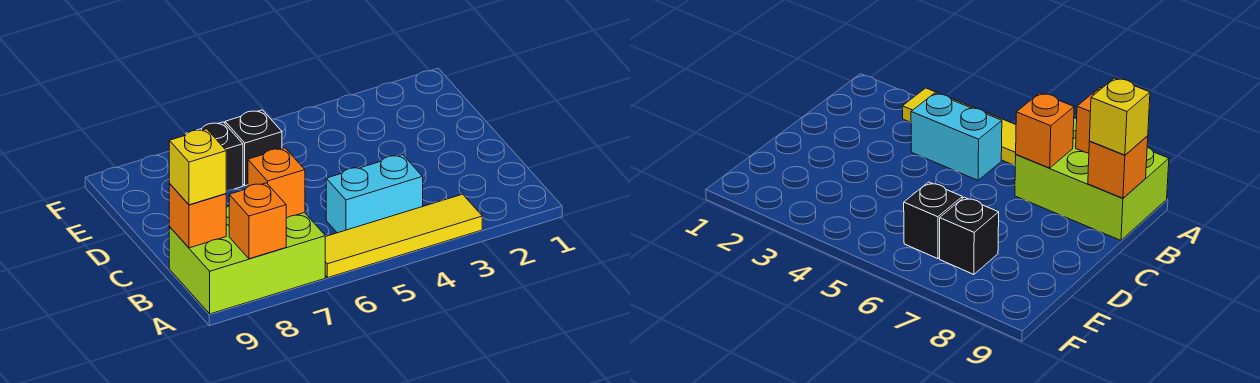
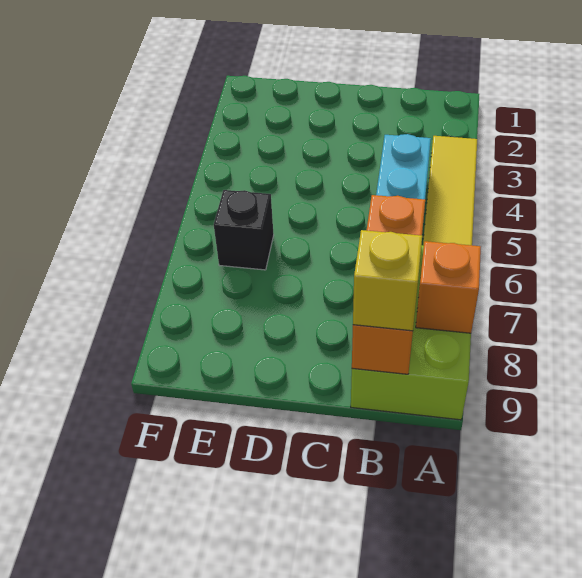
black 1x1 brick [186,122,243,191] -> none

